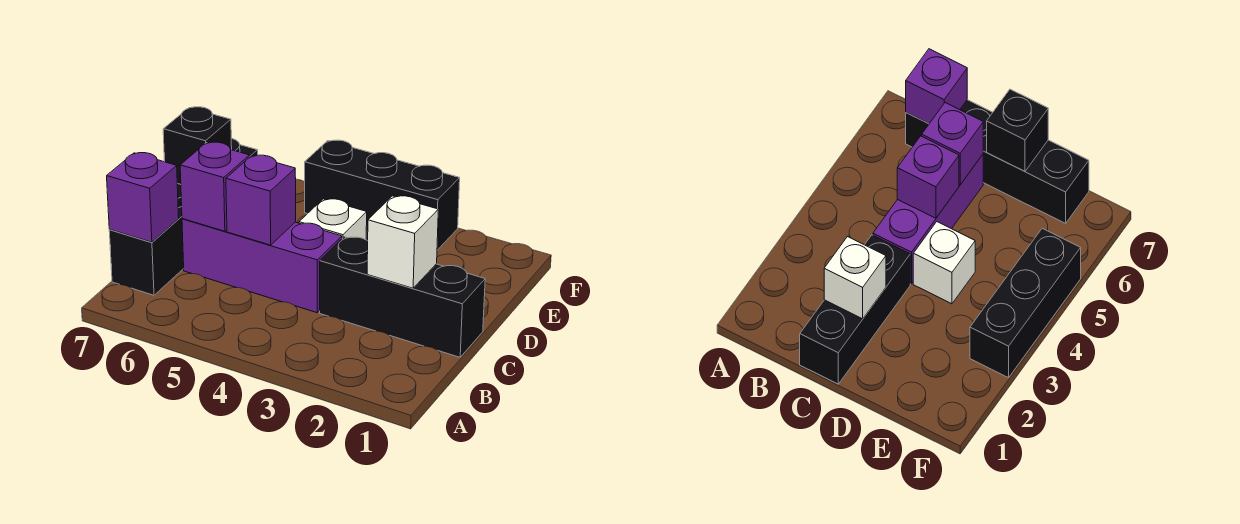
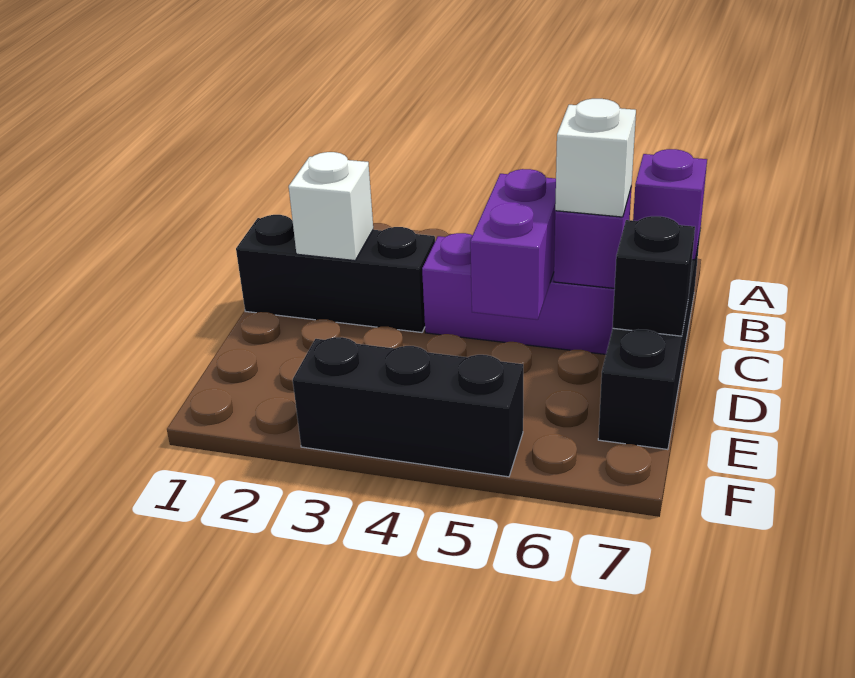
purple 1x1 brick [226,155,296,245] -> purple 1x2 brick [470,169,556,320]
white 1x1 brick [299,199,367,240] -> white 1x1 brick moved to [555,99,636,217]

